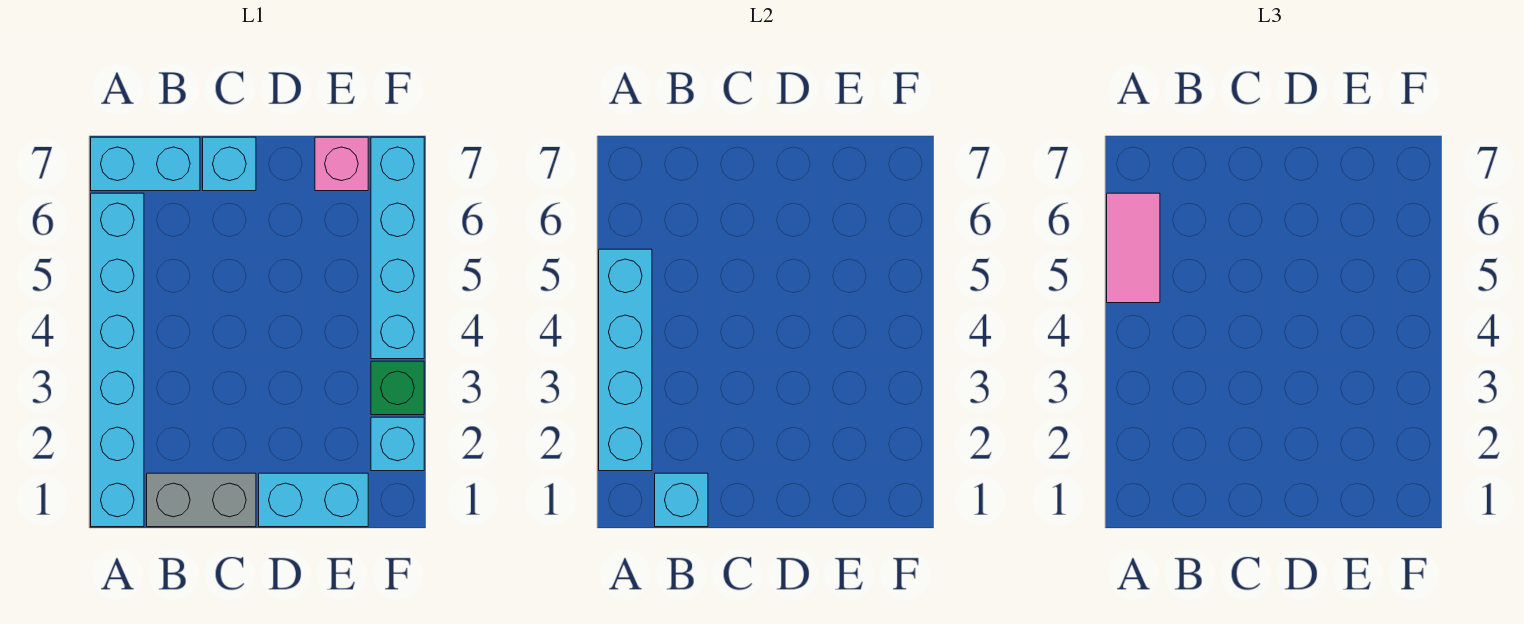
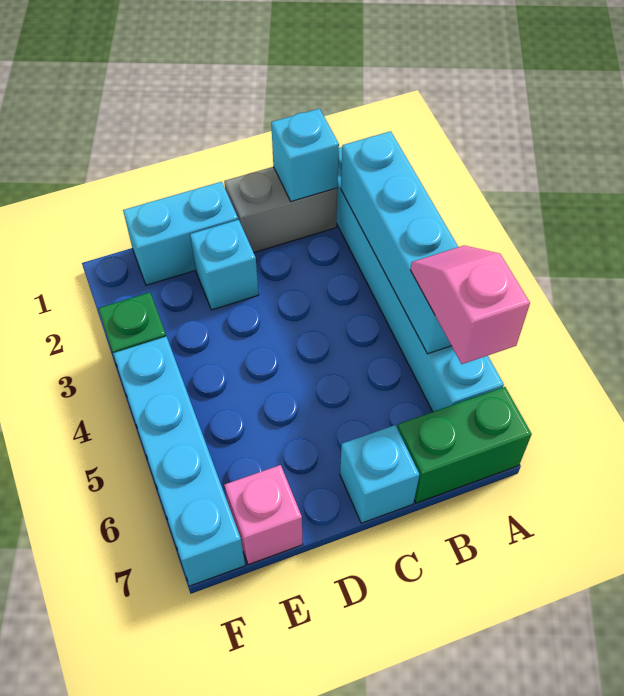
pink 1x2 tile [1107,193,1160,303] -> pink 1x2 slope [411,245,530,364]
cyan 1x2 brick [91,137,200,191] -> green 1x2 brick [398,387,532,503]
cyan 1x1 brick [371,417,424,471] -> cyan 1x1 brick moved to [190,220,259,310]

